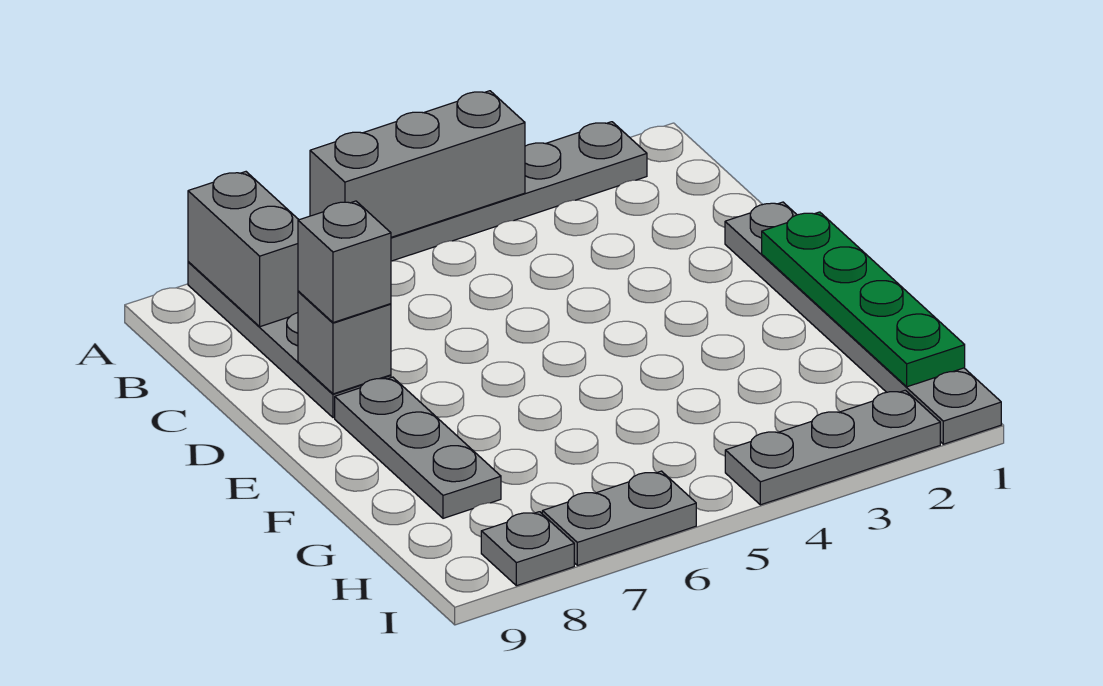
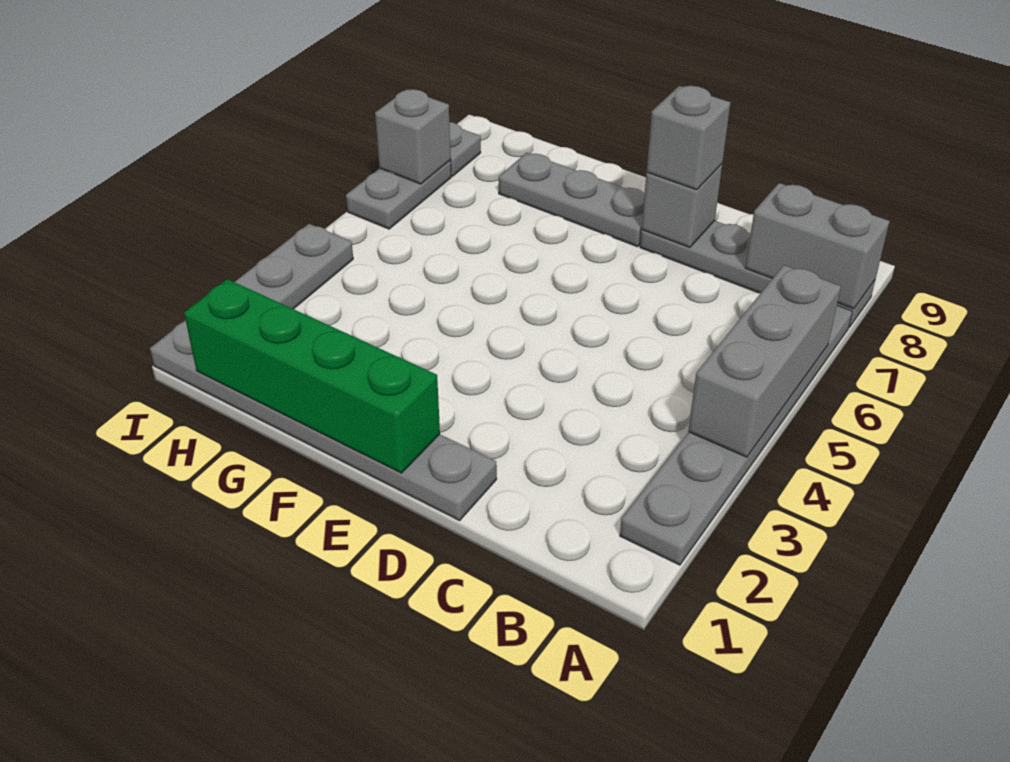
green 1x4 plate [762,212,965,387] -> green 1x4 brick [184,279,440,473]
none -> grey 1x1 brick [375,89,451,184]

